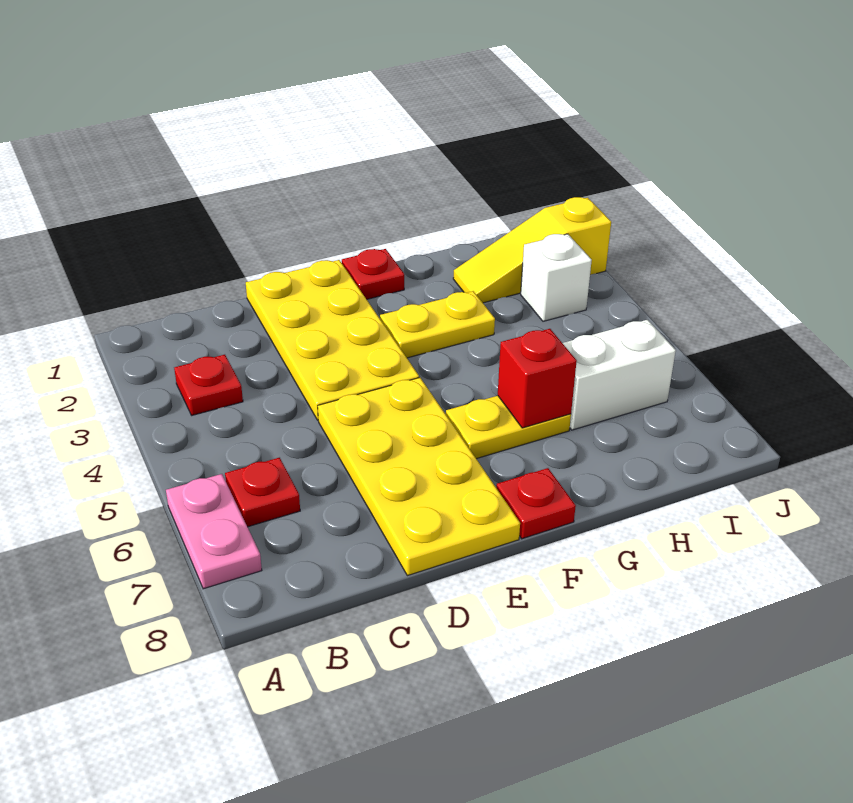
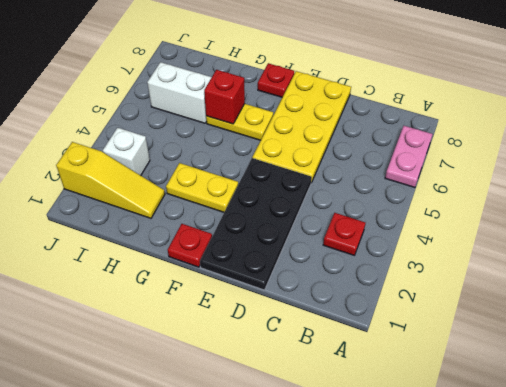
red 1x1 plate [225,458,300,527] -> none
yellow 2x4 plate [246,260,419,420] -> black 2x4 plate [200,158,312,290]

